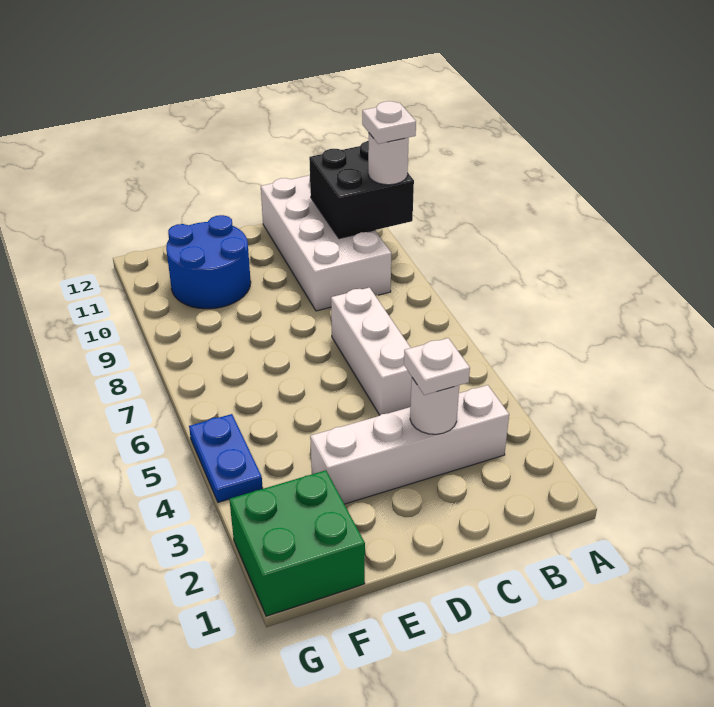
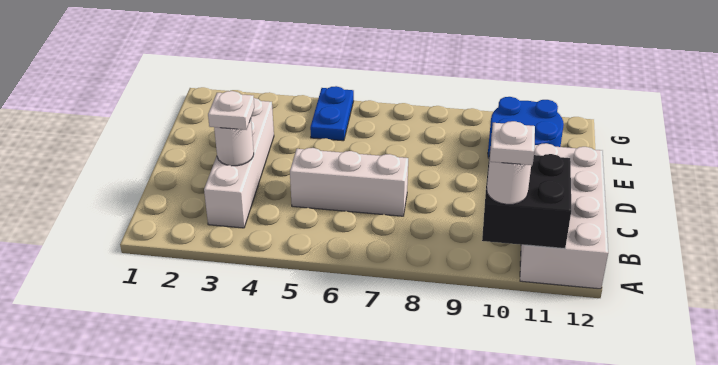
white 2x4 brick [261,175,391,311] -> white 2x4 brick turned to [520,143,608,289]
green 2x2 brick [229,470,365,616] -> none
blue 1x2 plate [189,414,263,502] -> blue 1x2 plate turned to [310,86,354,141]

